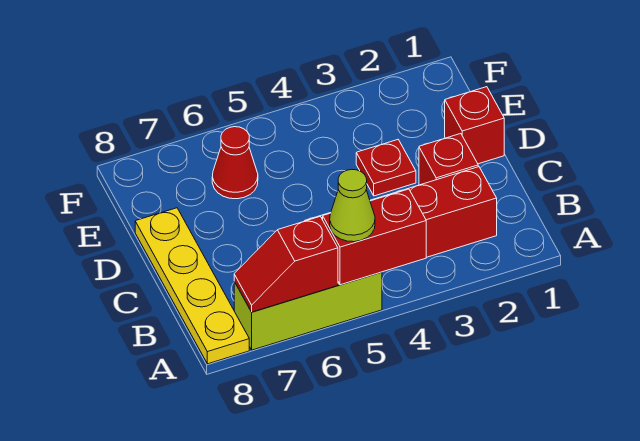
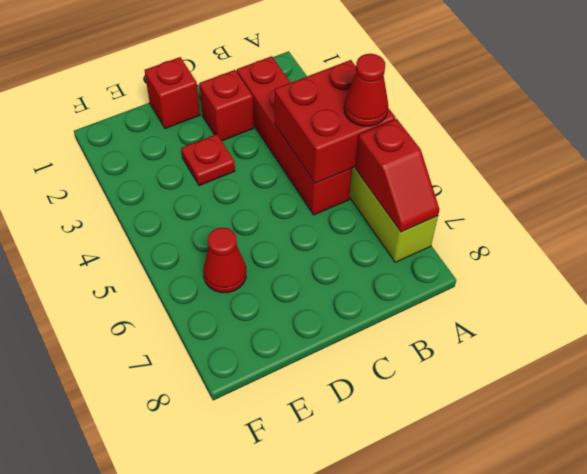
red 1x2 brick [323,189,426,285] -> red 2x2 brick [275,60,396,183]
lime 1x1 cone [330,170,375,242] -> red 1x1 cone [344,54,388,126]
yellow 1x4 plate [135,208,249,364] -> none

